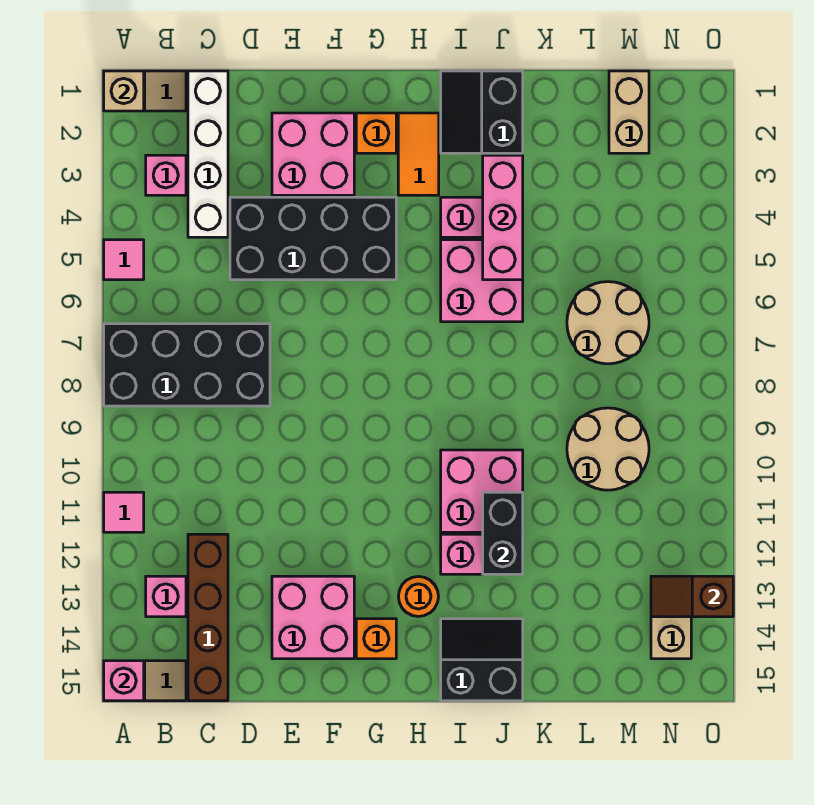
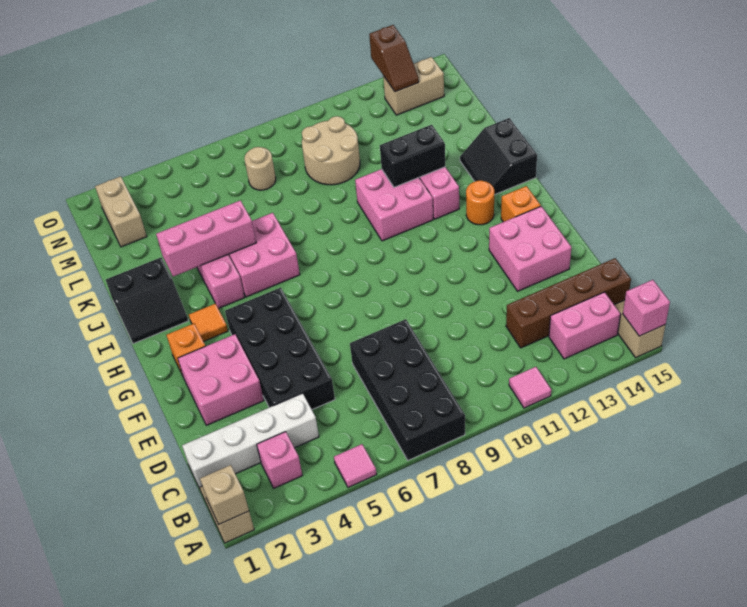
pink 1x1 brick [146,576,186,617] -> pink 1x2 brick [549,292,620,359]
orange 1x2 tile [398,113,439,195] -> orange 1x1 tile [189,304,228,341]
tan 2x2 round brick [567,282,649,364] -> tan 1x1 round brick [244,147,276,190]
tan 1x2 brick [609,71,649,153] -> tan 1x2 brick turned to [95,176,147,247]

